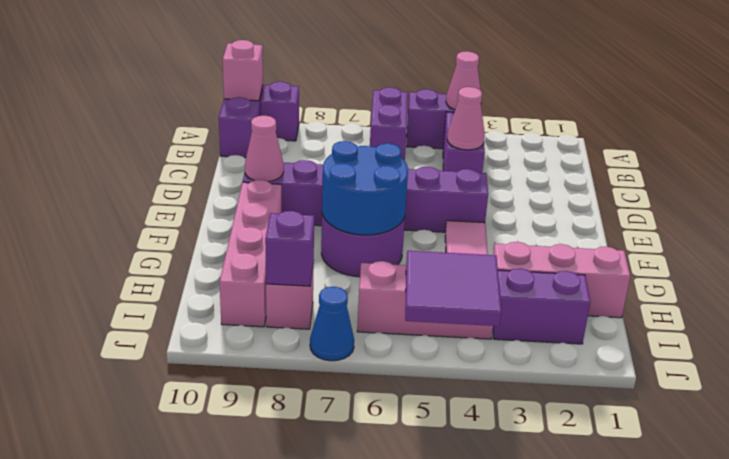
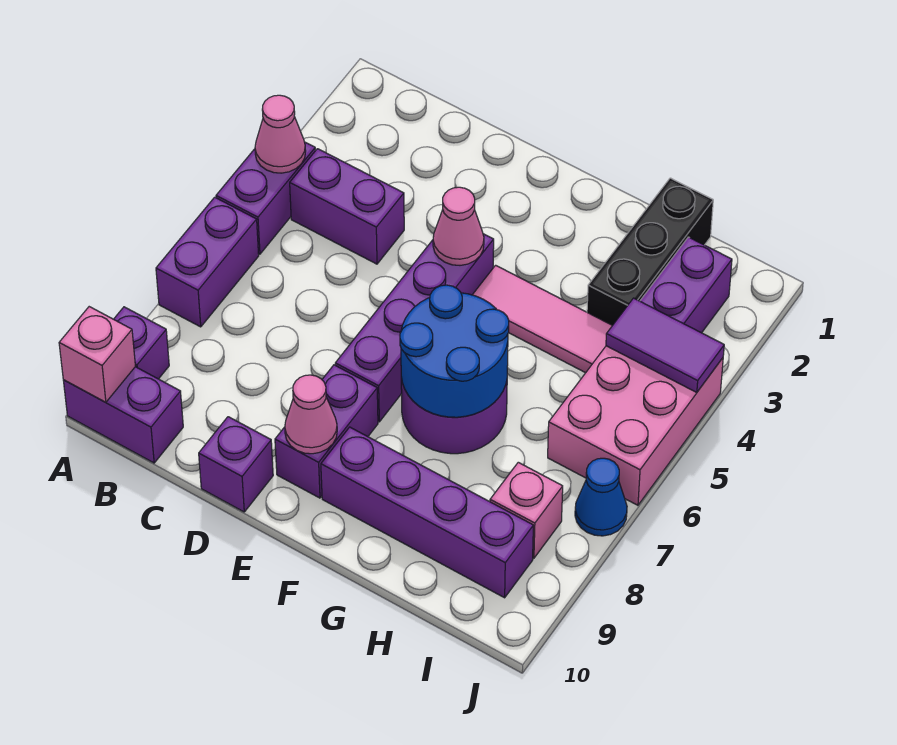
purple 1x2 brick [370,87,408,161] -> purple 1x2 brick turned to [156,197,259,327]
pink 1x1 cone [447,87,485,150] -> pink 1x1 cone moved to [433,187,484,265]
pink 1x4 brick [220,180,282,327] -> purple 1x4 brick [321,427,533,598]
pink 1x3 brick [493,242,630,318] -> black 1x3 brick [587,178,713,326]
pink 1x3 brick [357,261,493,339] -> pink 2x3 brick [548,346,723,505]
purple 2x2 tile [405,251,501,326] -> purple 1x2 tile [606,298,724,393]
purple 1x1 brick [265,211,314,286] -> purple 1x1 brick moved to [199,417,273,512]

